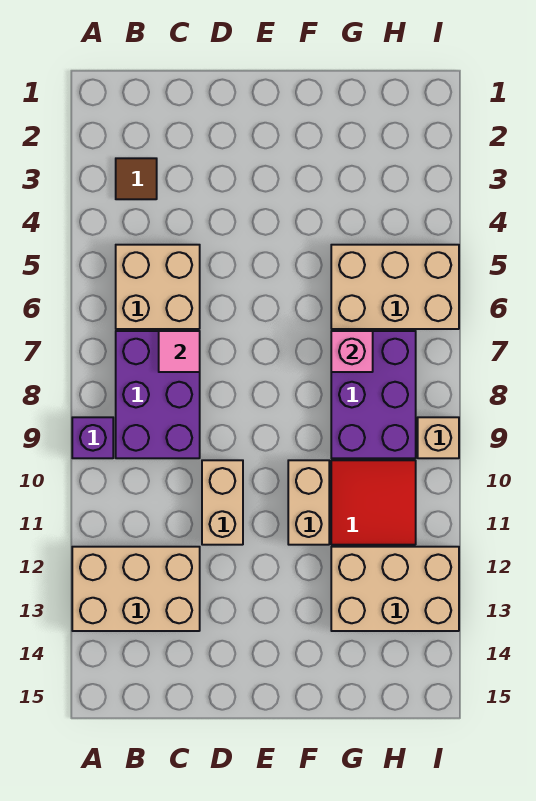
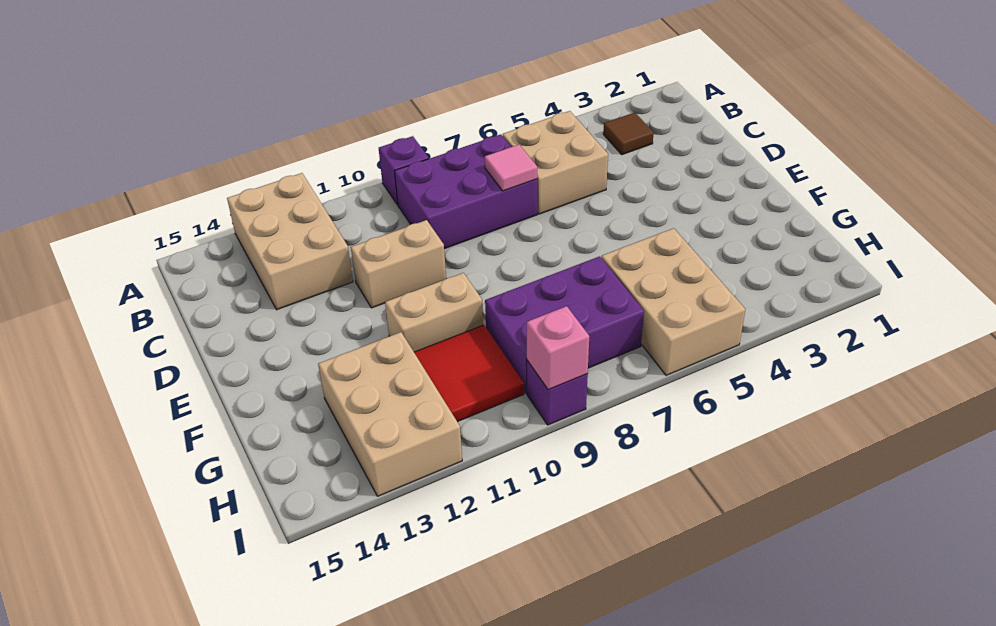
pink 1x1 brick [331,331,373,372] -> pink 1x1 brick moved to [527,306,589,390]
tan 1x1 brick [418,417,459,458] -> purple 1x1 brick [527,361,588,425]

